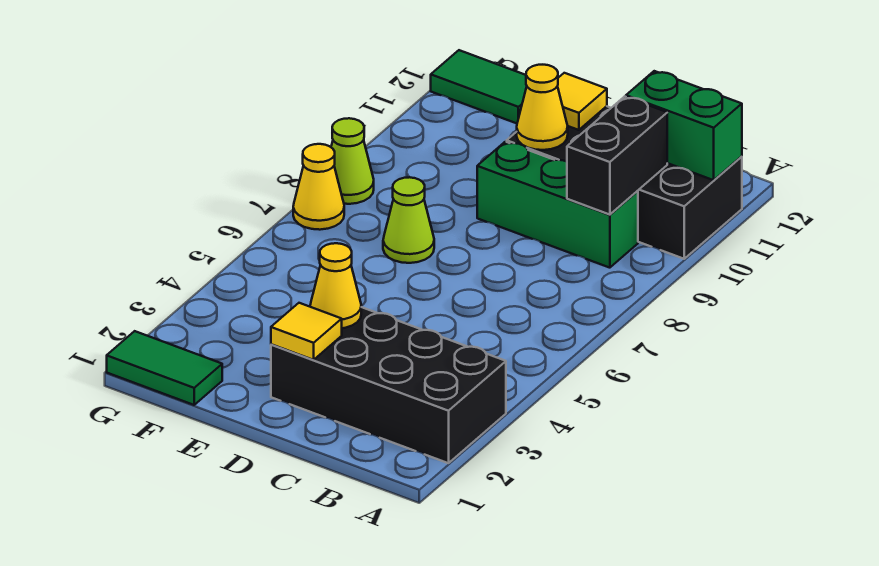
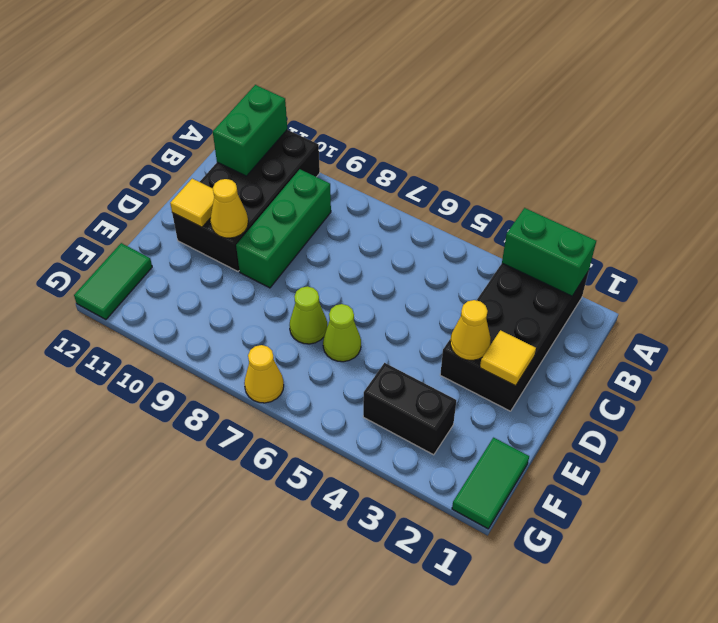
none -> green 1x2 brick [502,208,596,296]
black 1x2 brick [567,96,667,215] -> black 1x2 brick moved to [363,363,456,455]
lime 1x1 cone [331,118,374,204] -> lime 1x1 cone moved to [323,304,361,362]

